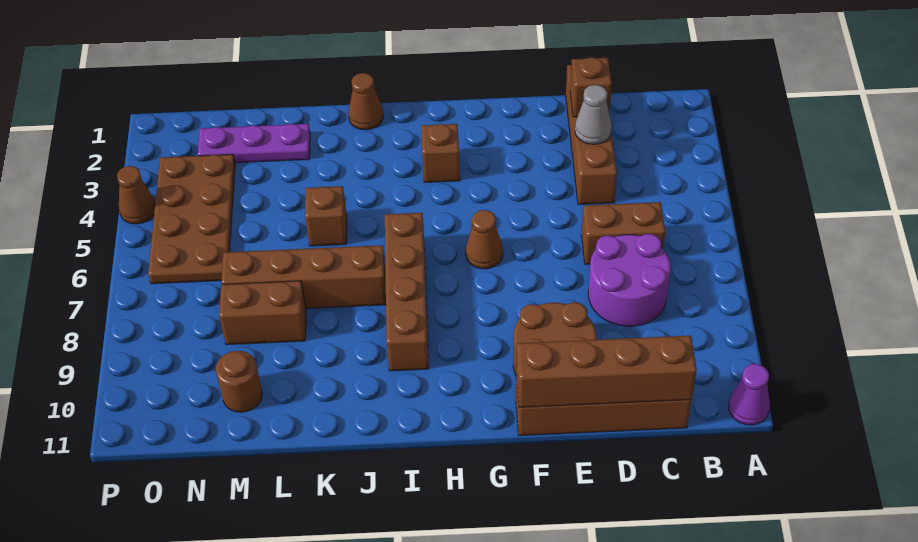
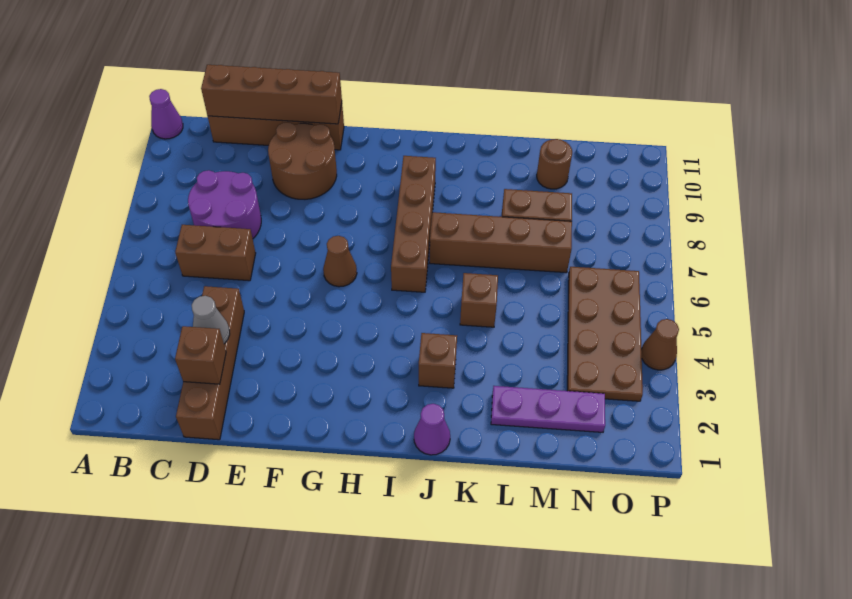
brown 1x1 brick [421,124,460,182] -> brown 1x1 brick moved to [419,333,457,388]
brown 1x1 cone [348,73,383,130] -> purple 1x1 cone [414,404,450,455]

